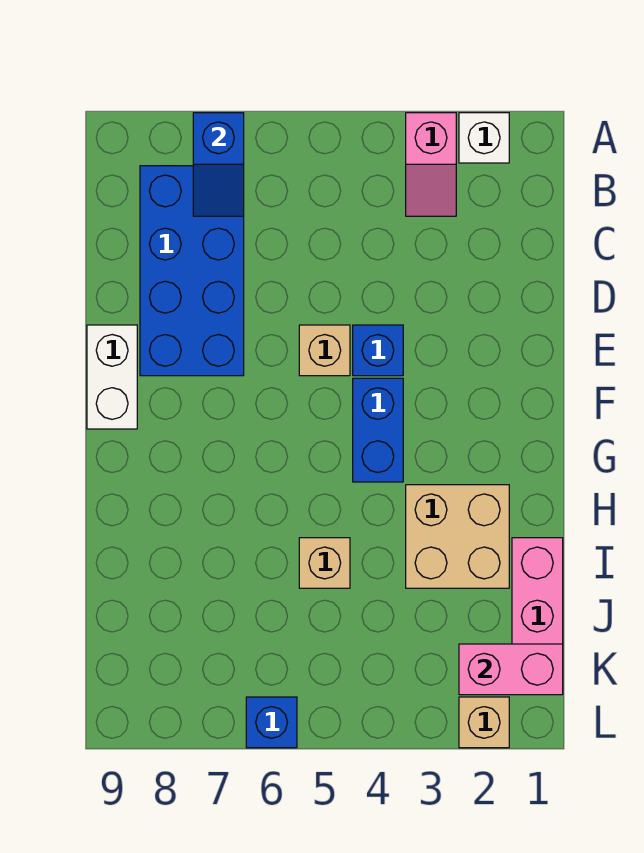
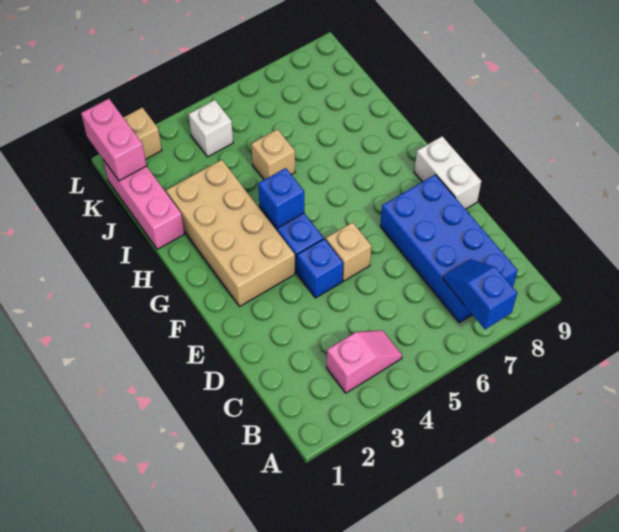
white 1x1 brick [459,113,509,163] -> white 1x1 brick moved to [189,100,233,157]
pink 1x2 slope [406,113,456,216] -> pink 1x2 slope turned to [327,330,402,393]
tan 2x2 brick [406,485,509,588] -> tan 2x4 brick [166,160,295,307]
pink 1x2 brick [459,644,563,695] -> pink 1x2 brick turned to [81,99,146,181]
blue 1x1 brick [246,697,297,748] -> blue 1x1 brick moved to [258,168,304,228]

